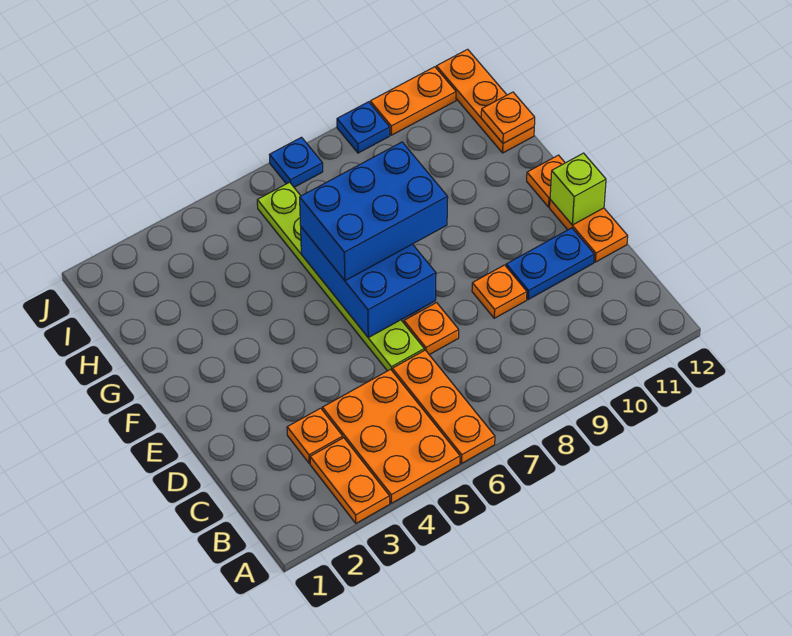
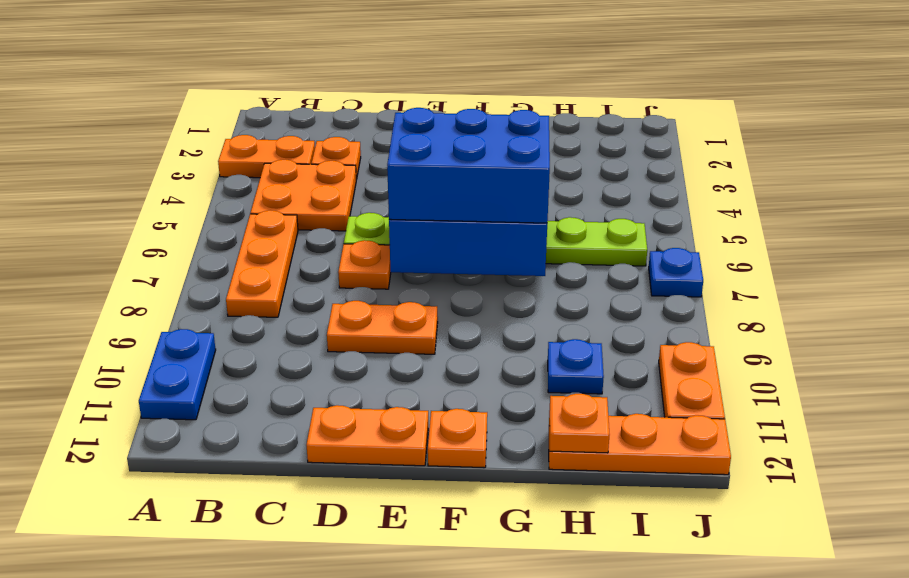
orange 2x3 plate [322,369,460,503] -> orange 2x2 plate [250,160,356,231]
orange 1x3 plate [392,350,495,463] -> orange 1x3 plate turned to [226,210,298,317]
orange 1x1 plate [472,265,527,318] -> orange 1x2 plate [327,301,438,354]
blue 1x2 plate [506,228,594,300] -> blue 1x2 plate moved to [139,329,216,420]
lime 1x1 brick [550,153,606,225] -> none
blue 2x3 brick [300,142,448,281] -> blue 2x3 brick turned to [387,108,550,223]
blue 1x1 plate [337,102,390,153] -> blue 1x1 plate moved to [548,339,604,394]

